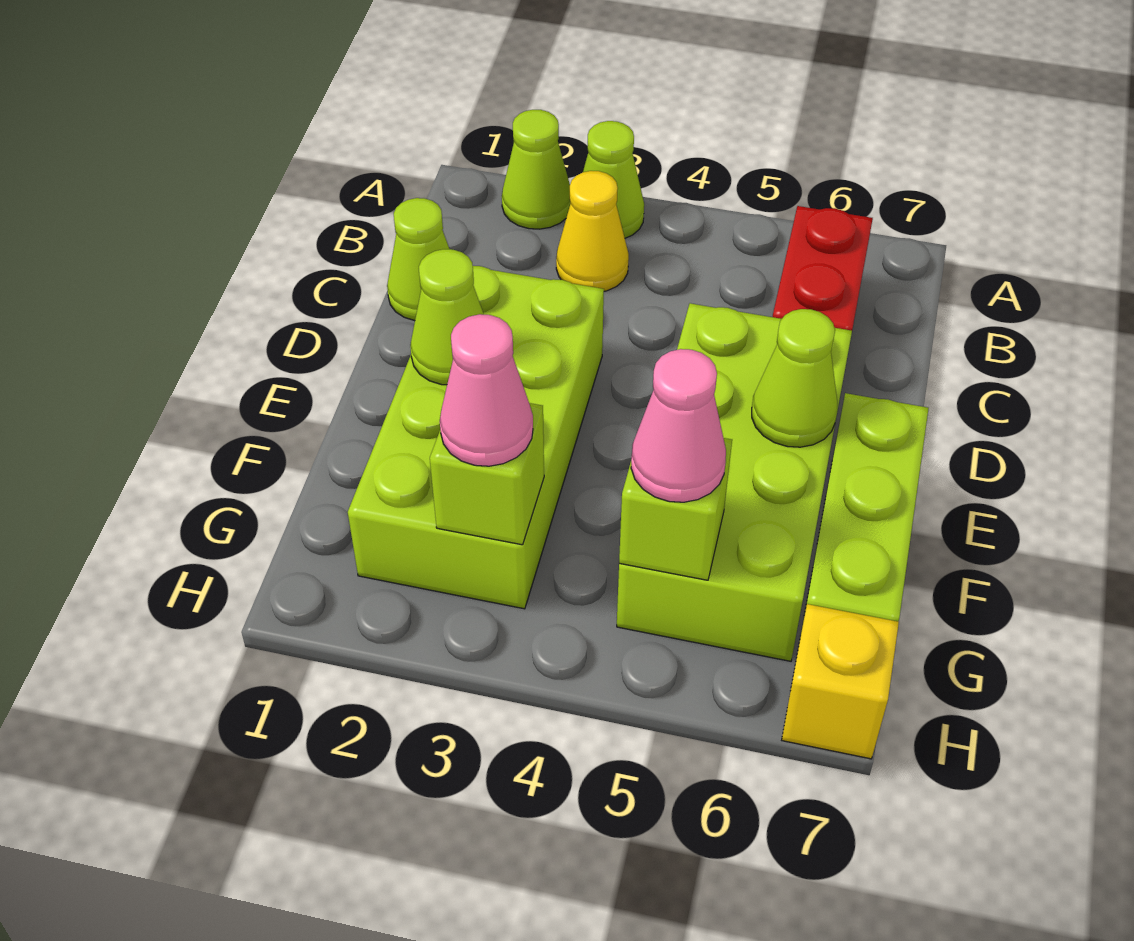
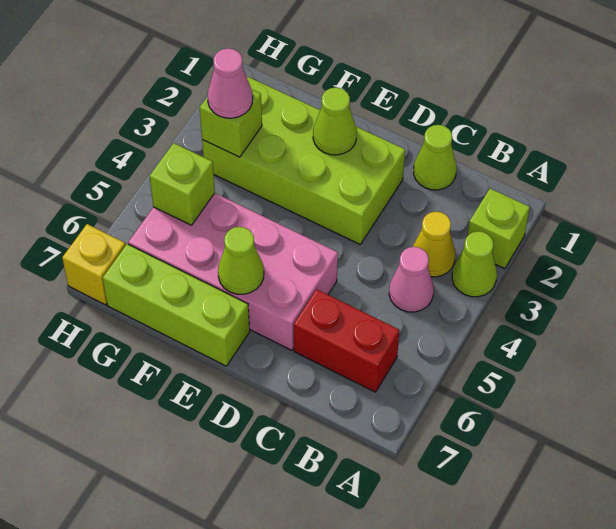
lime 1x1 cone [502,110,571,229] -> lime 1x1 brick [468,189,530,269]
lime 2x4 brick [617,303,852,661] -> pink 2x4 brick [128,193,338,350]
pink 1x1 cone [631,349,726,502] -> pink 1x1 cone moved to [389,247,434,312]

